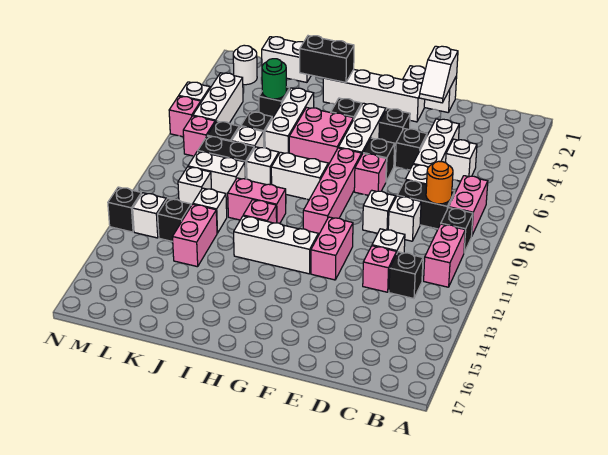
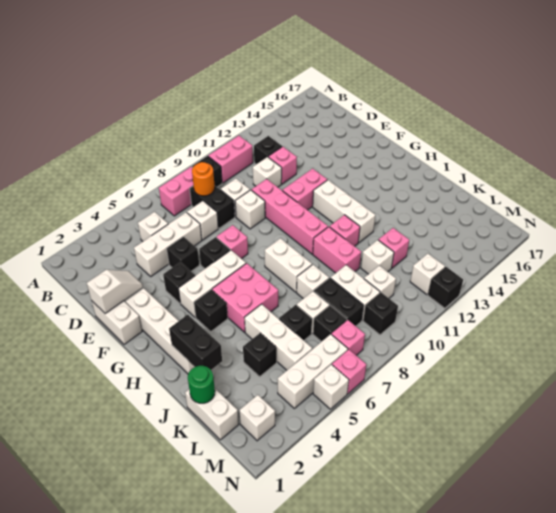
pink 1x4 brick [303,148,362,235] -> pink 1x4 brick turned to [252,179,328,254]
white 1x3 brick [265,88,314,153] -> white 1x3 brick turned to [245,304,312,370]
green 1x1 round brick [262,59,286,99] -> green 1x1 round brick moved to [188,366,215,403]
pink 1x2 brick [173,204,217,267] -> pink 1x1 brick [378,228,409,268]
black 1x1 brick [158,199,191,242] -> black 1x1 brick moved to [363,293,398,335]
white 1x1 round brick [233,45,257,85] -> white 1x1 brick [239,395,275,441]

